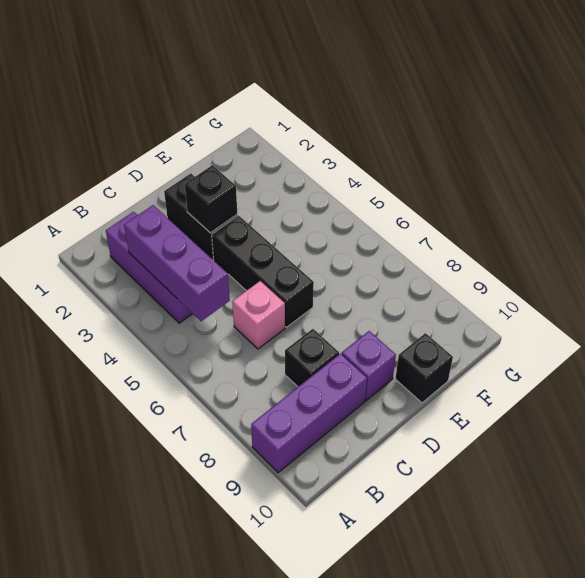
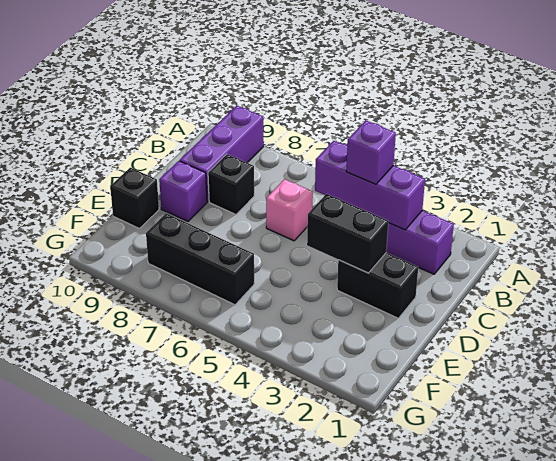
none -> purple 1x1 brick [346,120,396,184]
black 1x1 brick [185,165,237,233] -> black 1x2 brick [307,194,388,273]
black 1x3 brick [212,216,314,327] -> black 1x3 brick moved to [146,213,254,305]

